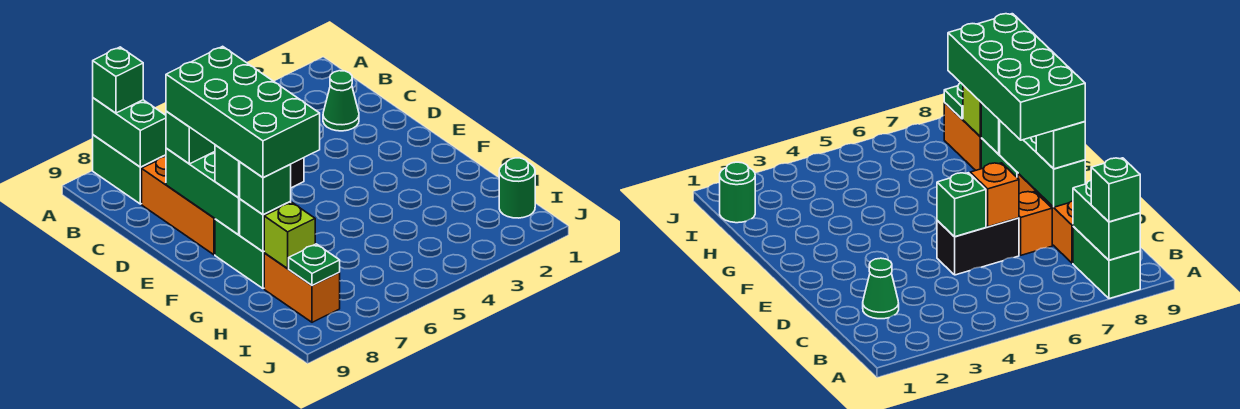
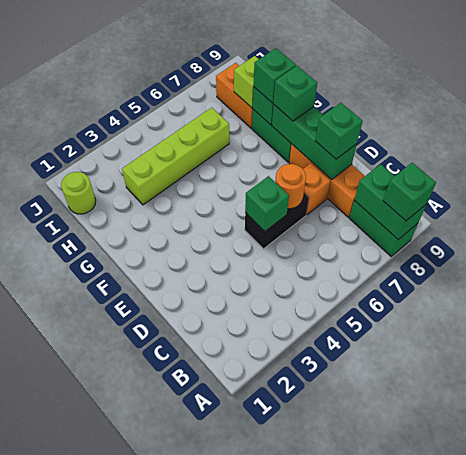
green 1x1 cone [323,71,359,131] -> none
orange 1x1 brick [970,163,1019,227] -> orange 1x1 round brick [275,164,306,209]
green 2x4 brick [166,46,320,177] -> none
none -> lime 1x4 brick [122,108,229,205]
green 1x1 round brick [499,158,535,218] -> lime 1x1 round brick [61,172,96,214]
green 1x1 plate [289,244,340,286] -> none

